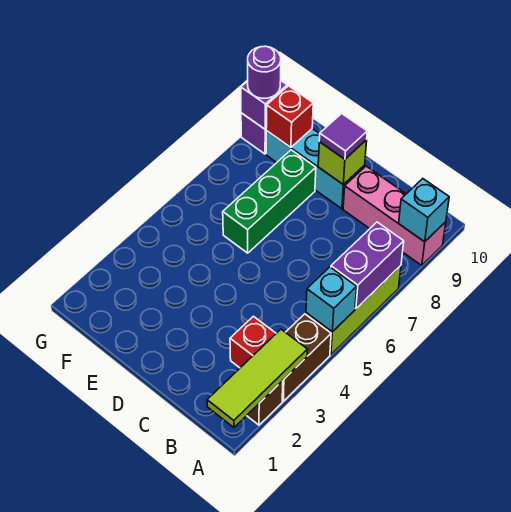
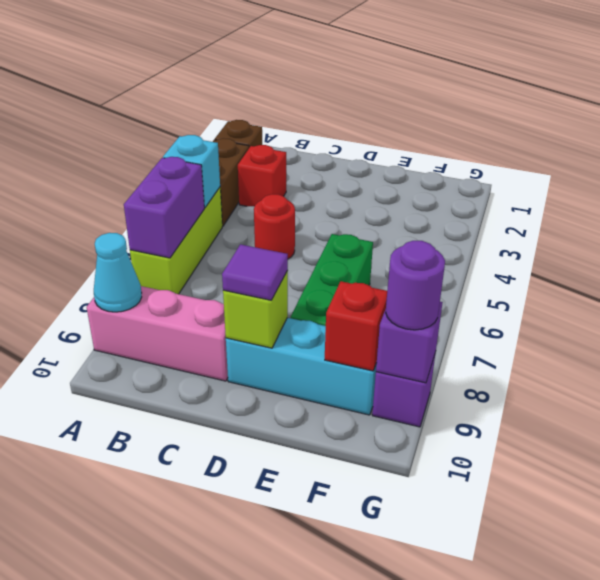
lime 1x3 tile [207,329,307,427] -> none
cyan 1x1 brick [399,179,449,242] -> cyan 1x1 cone [94,233,142,312]
none -> red 1x1 round brick [254,194,295,259]

